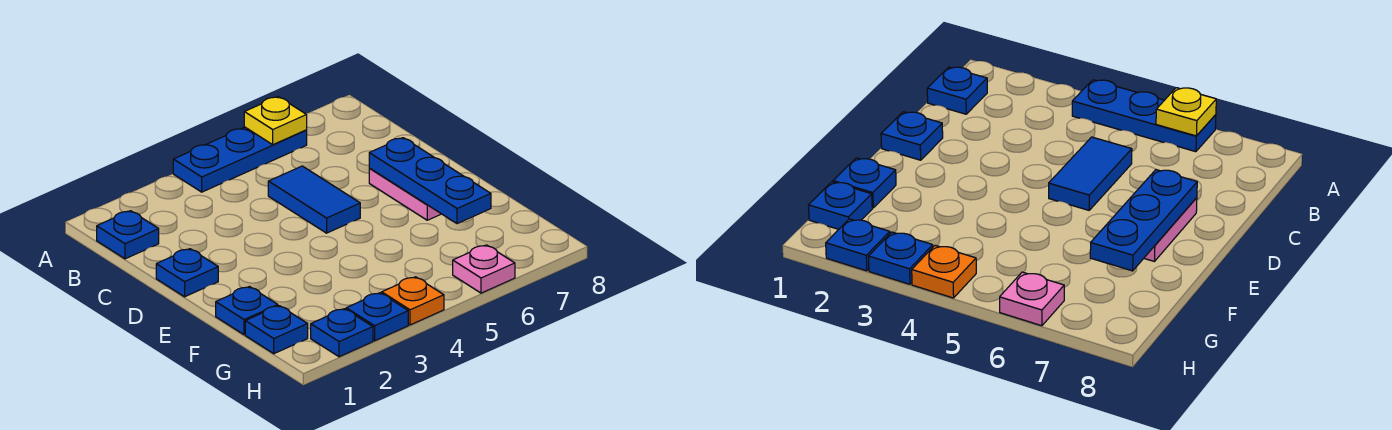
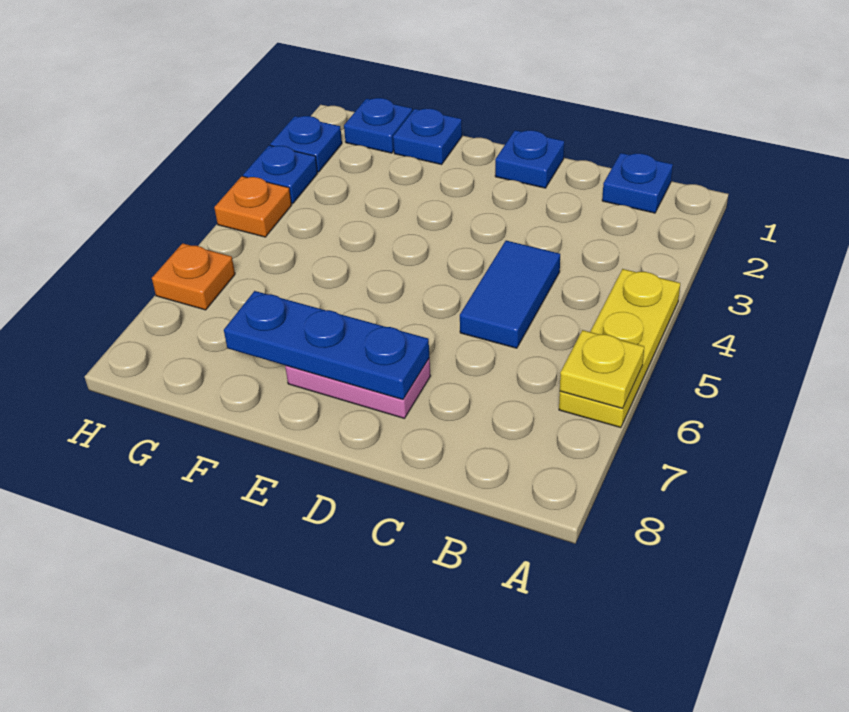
blue 1x3 plate [173,127,307,192] -> yellow 1x3 plate [559,269,680,428]
blue 1x2 tile [268,166,360,233] -> blue 1x2 tile turned to [460,241,560,348]
pink 1x1 plate [453,245,515,293] -> orange 1x1 plate [152,243,235,310]

